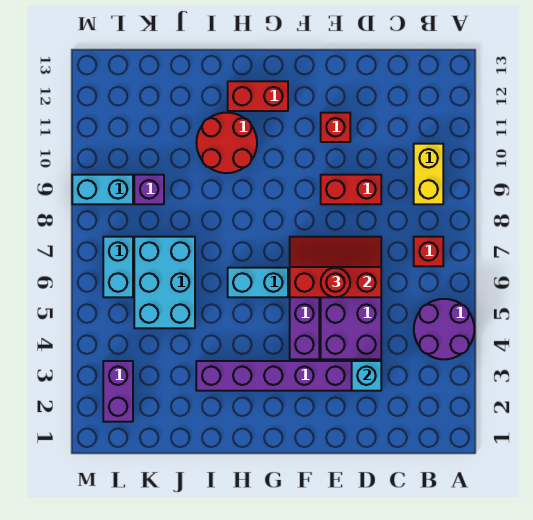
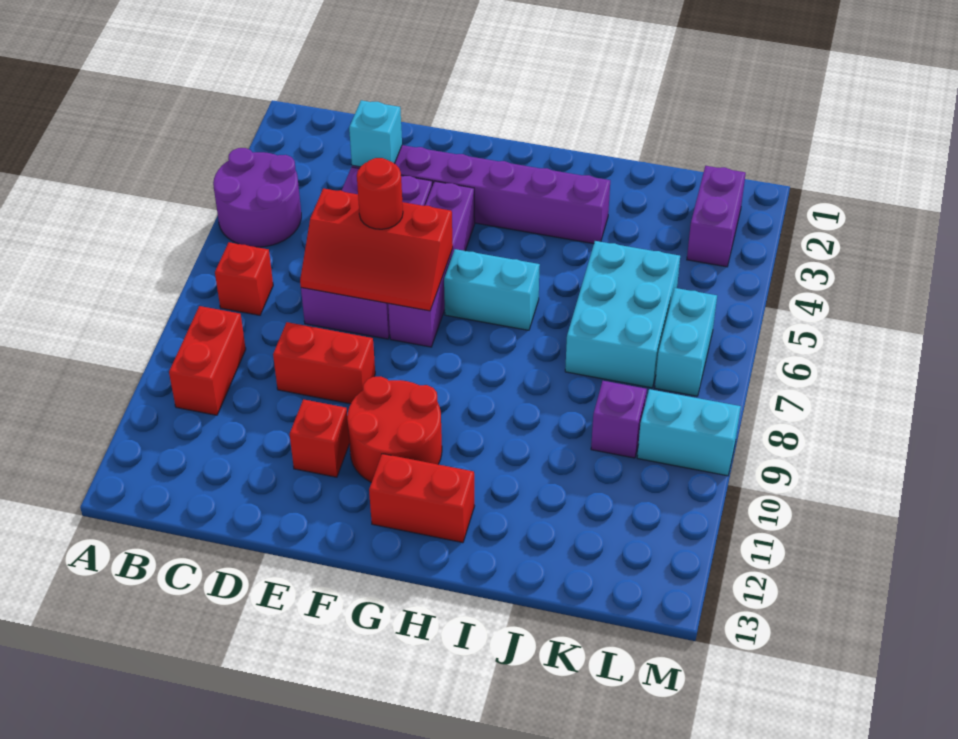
yellow 1x2 brick [414,144,443,204] -> red 1x2 brick [169,306,246,415]
red 2x2 round brick [196,113,257,173] -> red 2x2 round brick moved to [347,377,442,482]

